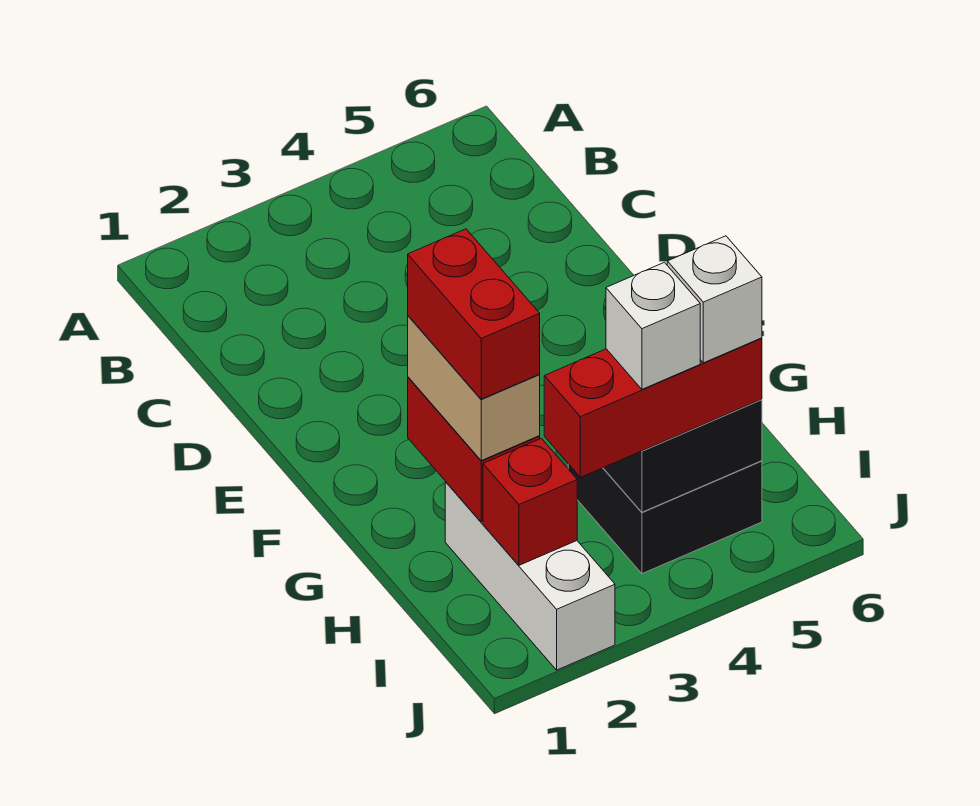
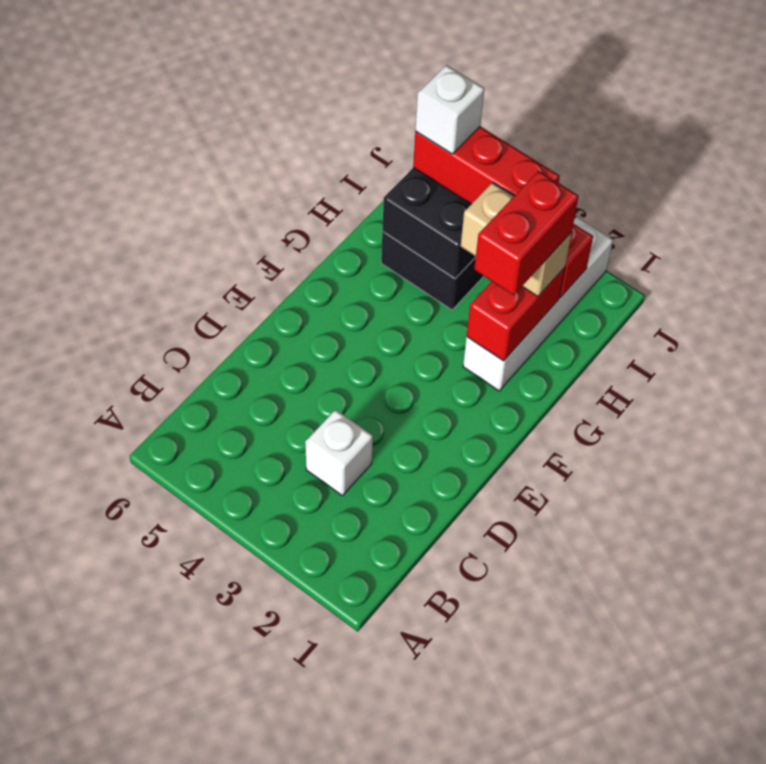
tan 1x2 brick [408,316,540,461] -> tan 1x2 brick turned to [461,183,572,297]
white 1x3 brick [445,482,615,670] -> white 1x4 brick [463,217,613,391]
white 1x1 brick [606,262,700,389] -> white 1x1 brick moved to [305,410,373,496]

